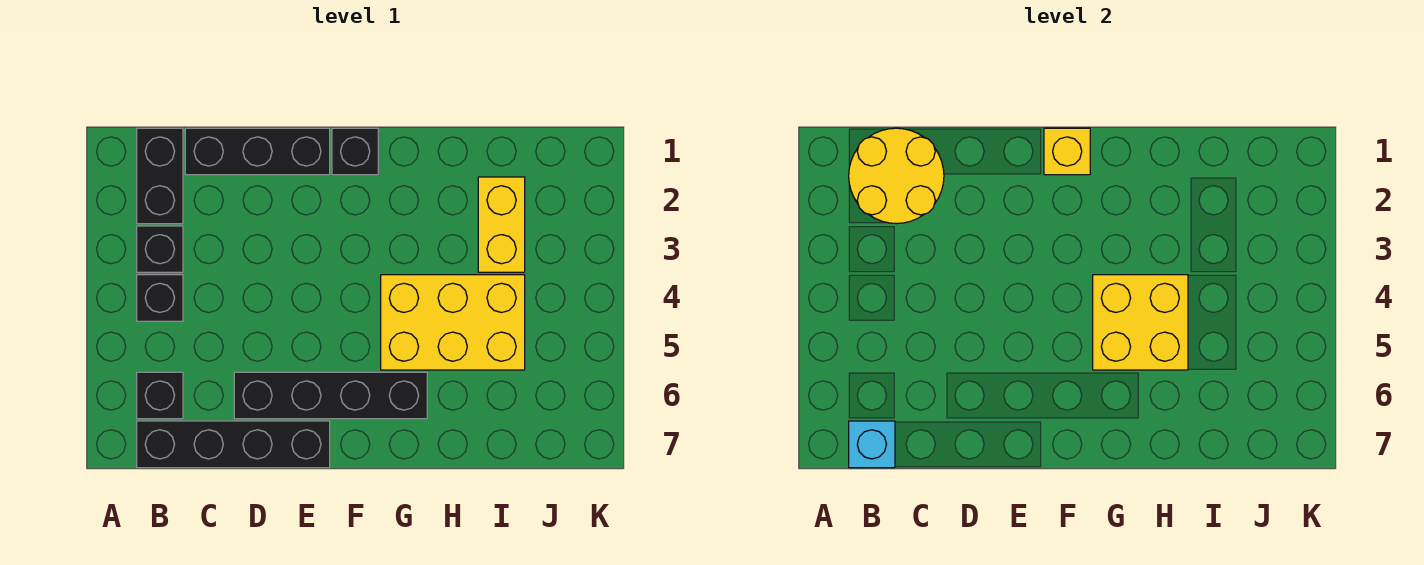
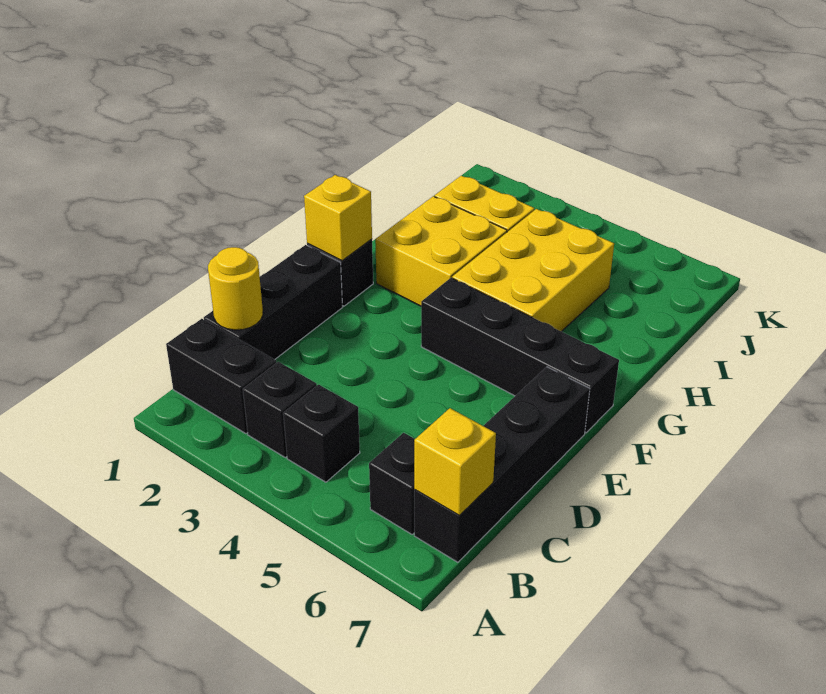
yellow 2x2 round brick [849,128,944,224] -> yellow 1x1 round brick [208,247,263,330]
cyan 1x1 brick [849,421,895,468] -> yellow 1x1 brick [414,408,496,516]
black 1x4 brick [234,372,427,419] -> black 1x4 brick turned to [421,278,619,433]
yellow 2x2 brick [1093,275,1188,370] -> yellow 2x2 brick moved to [375,196,507,306]

